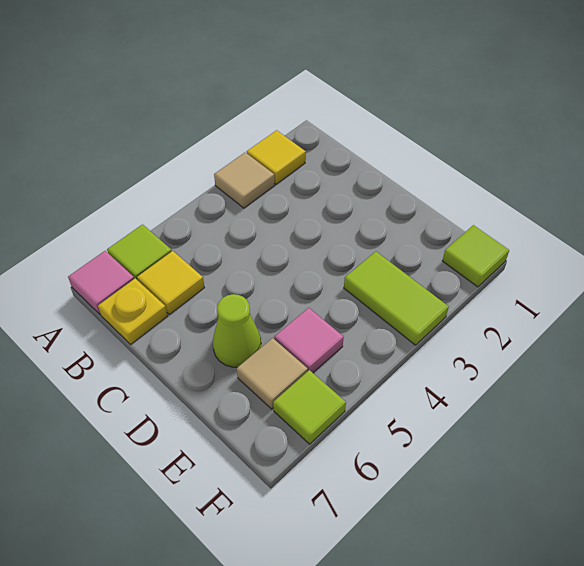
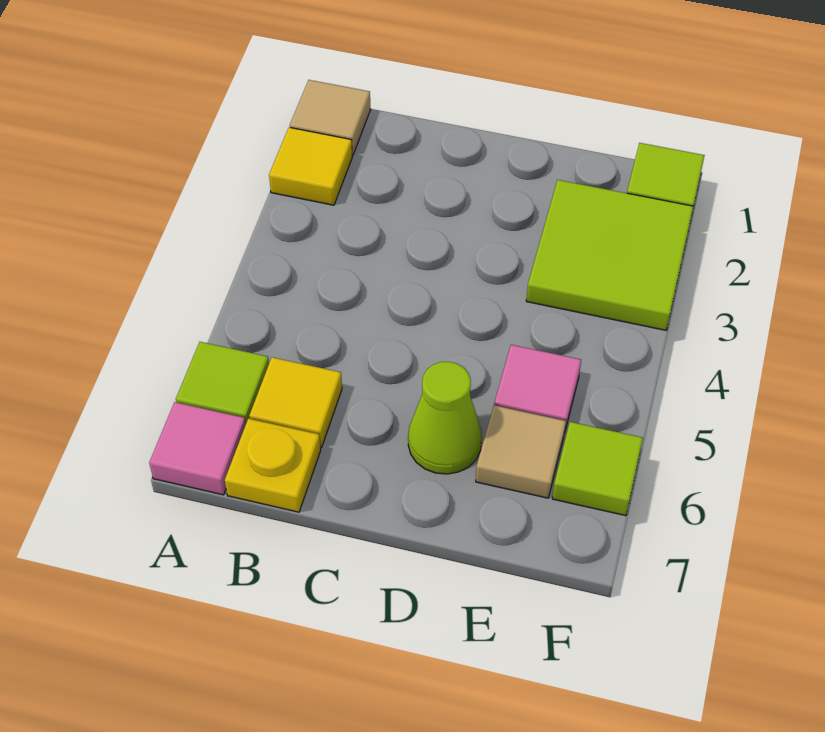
tan 1x1 tile [214,152,275,208] -> tan 1x1 tile moved to [290,80,371,155]
lime 1x2 tile [344,251,449,345] -> lime 2x2 tile [526,180,693,330]

